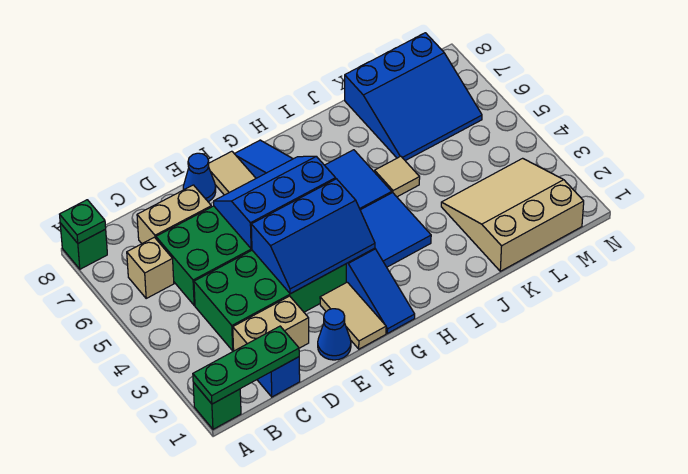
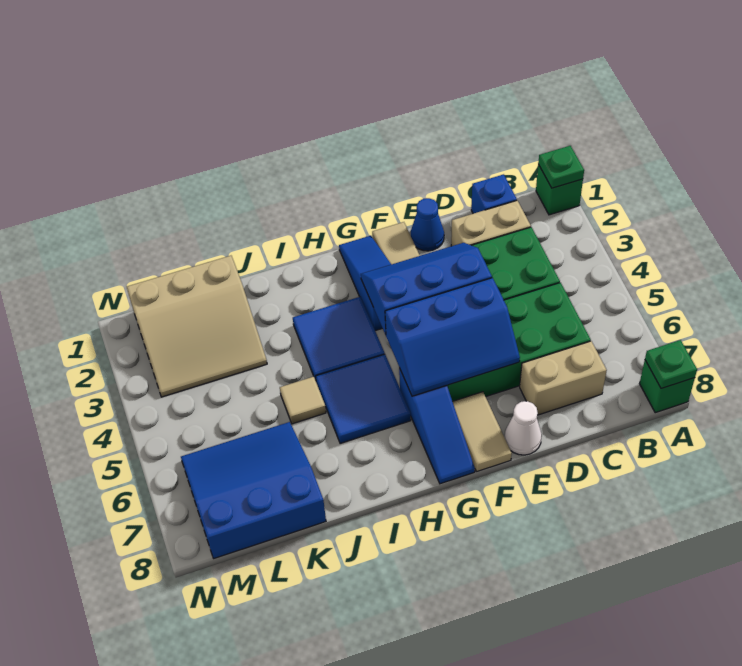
green 1x3 plate [193,326,299,404] -> green 1x1 plate [538,146,584,188]
tan 1x1 brick [127,237,174,298] -> none
blue 1x1 cone [183,153,216,202] -> white 1x1 cone [505,401,542,455]

